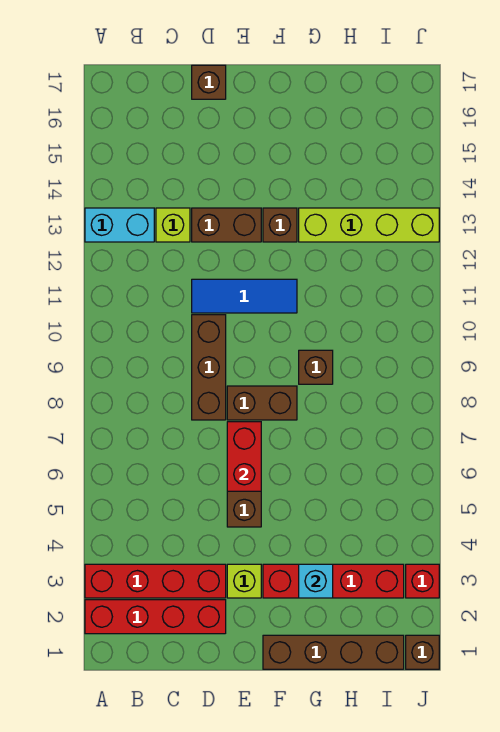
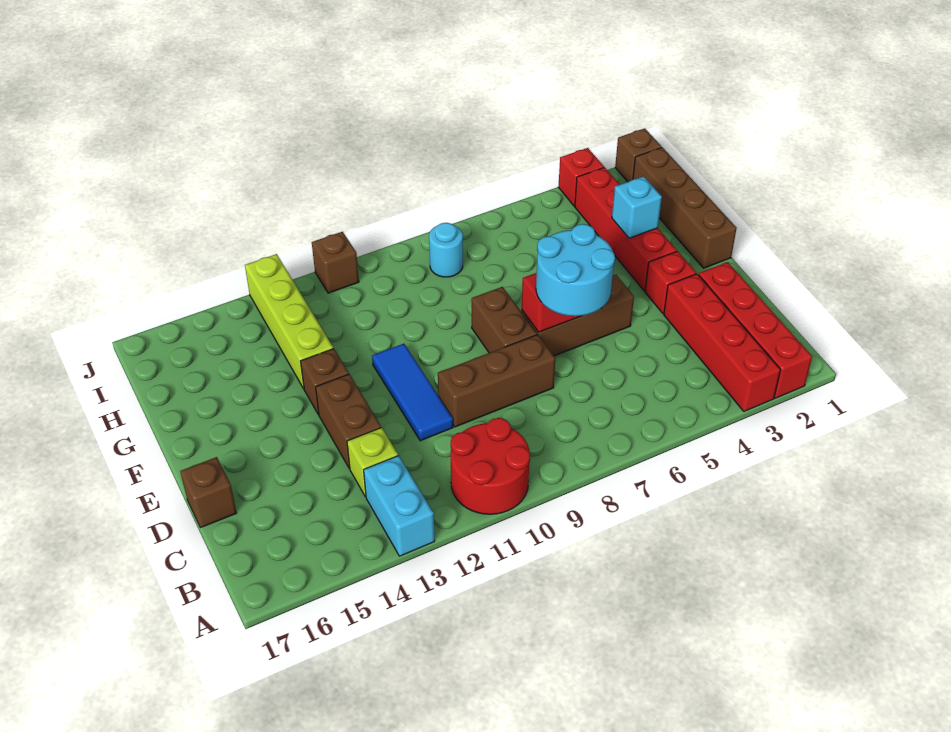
none -> red 2x2 round brick [451,418,530,514]
none -> cyan 2x2 round brick [536,224,615,316]
lime 1x1 brick [227,564,261,598] -> red 1x1 brick [645,251,696,314]
brown 1x1 brick [299,350,333,384] -> brown 1x1 brick moved to [312,232,359,293]
none -> cyan 1x1 round brick [429,223,463,277]

